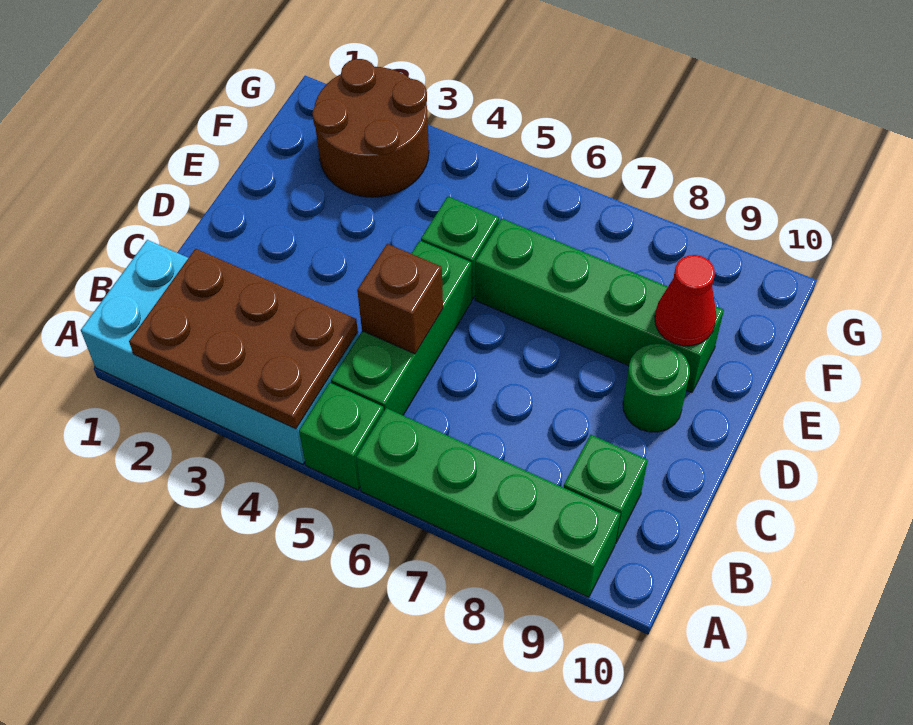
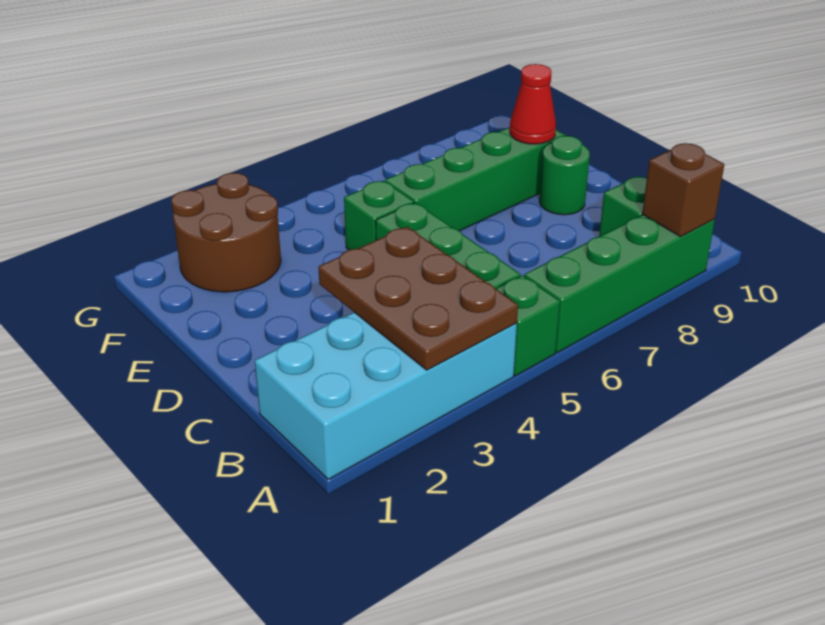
brown 2x3 plate [129,249,358,429] -> brown 2x3 plate turned to [318,227,518,370]
brown 1x1 brick [357,244,443,354] -> brown 1x1 brick moved to [642,143,724,237]

